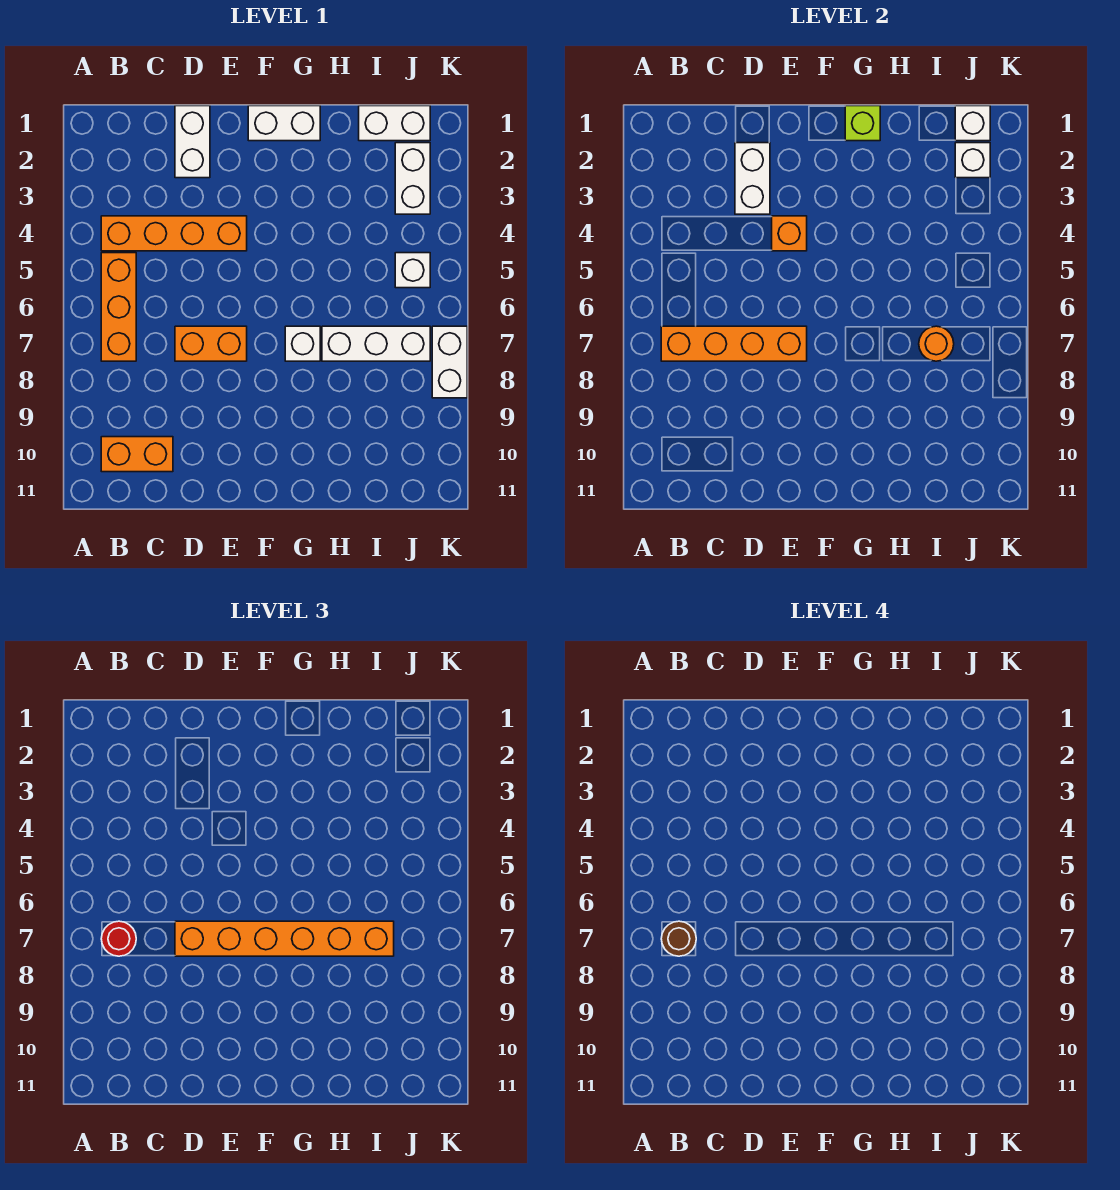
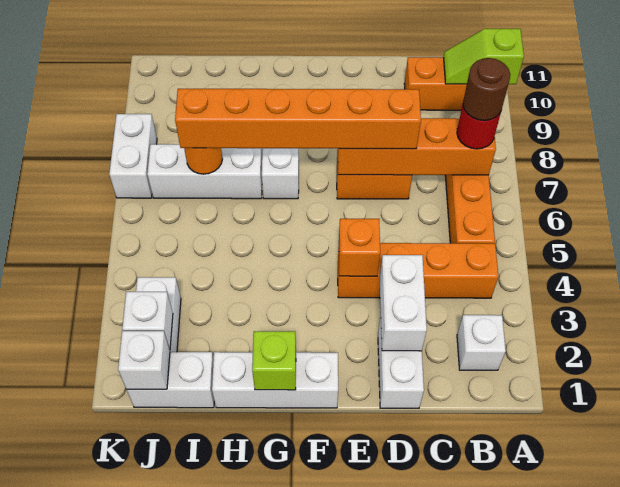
none -> lime 1x2 slope [443,29,524,84]
white 1x2 brick [248,106,320,141] -> white 1x3 brick [212,352,338,408]
white 1x1 brick [395,253,430,288] -> white 1x1 brick moved to [457,315,506,370]

